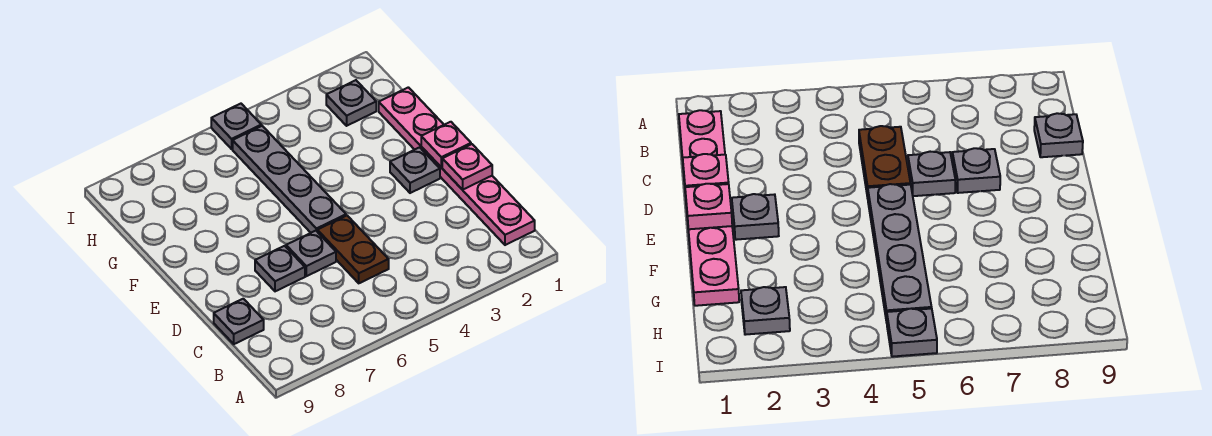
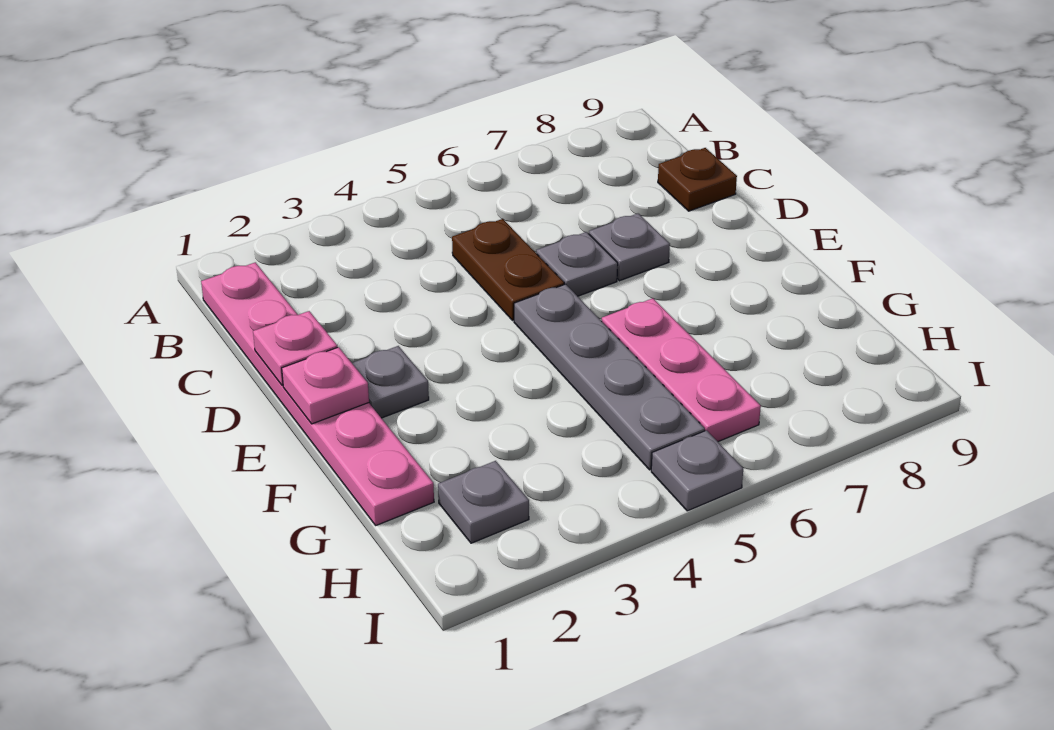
grey 1x1 plate [214,299,264,344] -> brown 1x1 plate [658,148,737,211]
none -> pink 1x3 plate [602,298,761,442]

